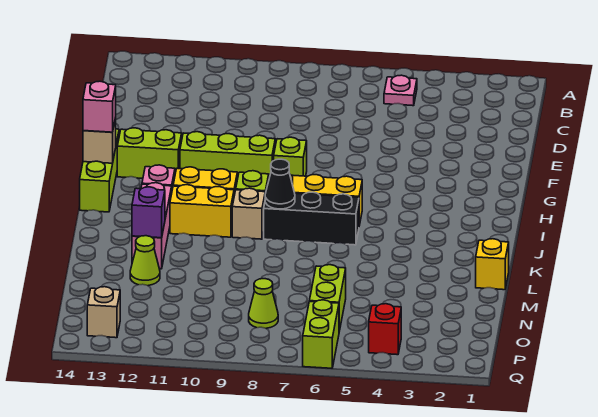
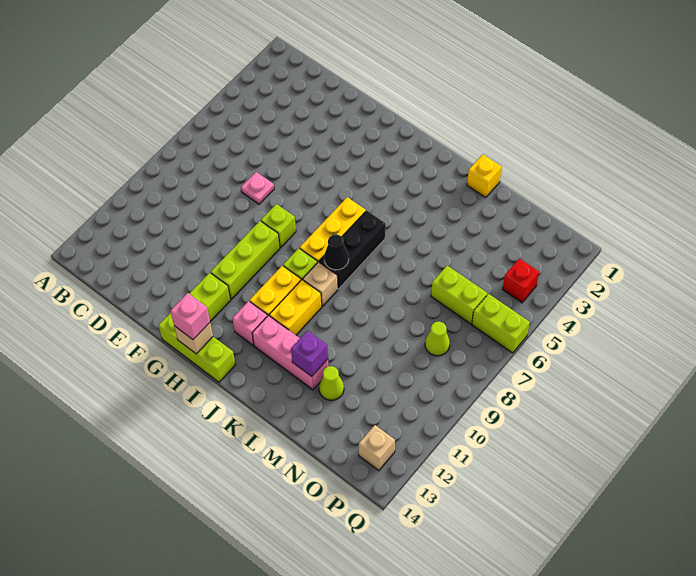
pink 1x1 plate [384,75,417,106] -> pink 1x1 plate moved to [241,172,274,204]

